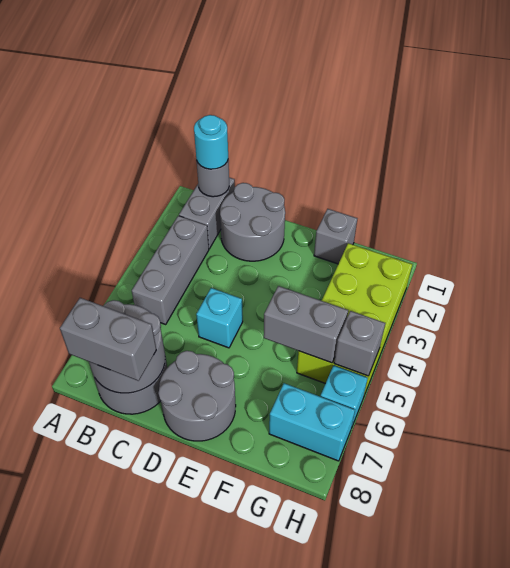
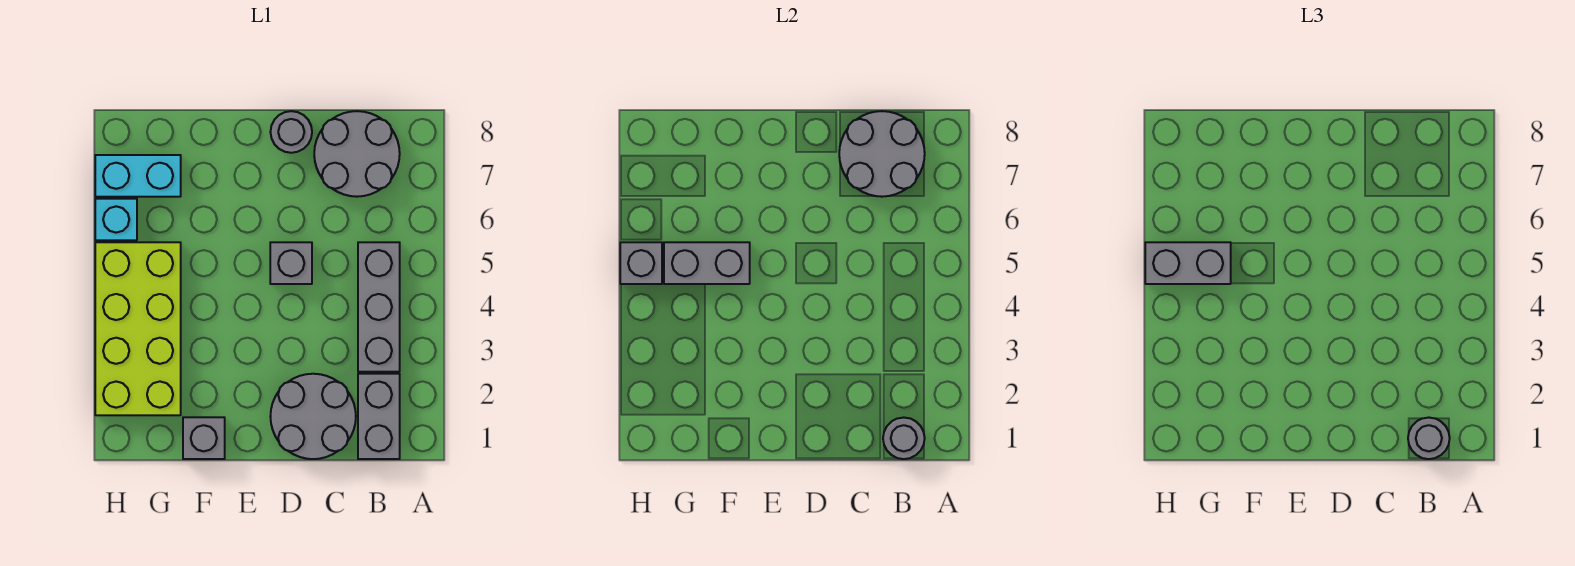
cyan 1x1 round brick [194,115,228,169] -> grey 1x1 round brick [1408,418,1450,459]
grey 1x2 brick [60,298,156,381] -> grey 1x2 brick moved to [1145,242,1231,284]
cyan 1x1 brick [196,288,243,348] -> grey 1x1 brick [270,242,312,284]
grey 2x2 round brick [158,351,236,441] -> grey 1x1 round brick [271,111,312,153]

